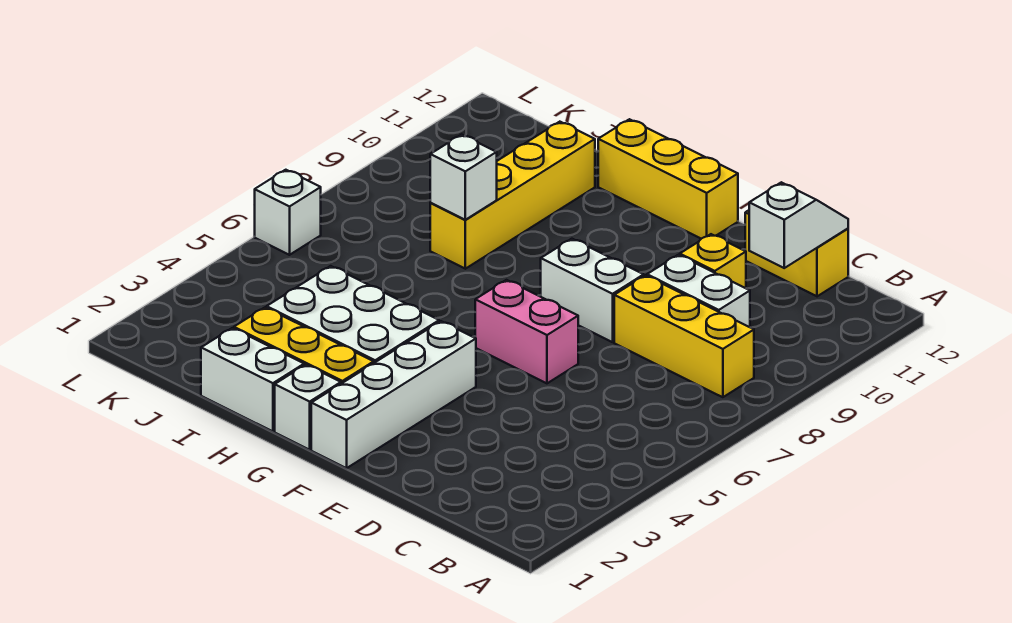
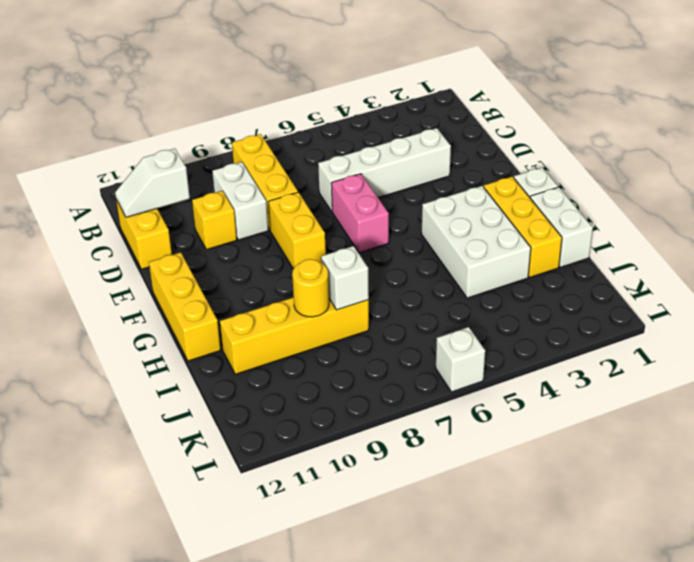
white 1x2 brick [541,239,644,342] -> yellow 1x2 brick [268,192,326,269]
white 1x4 brick [311,321,476,468] -> white 1x4 brick moved to [318,128,451,211]
none -> yellow 1x1 round brick [292,259,329,317]

